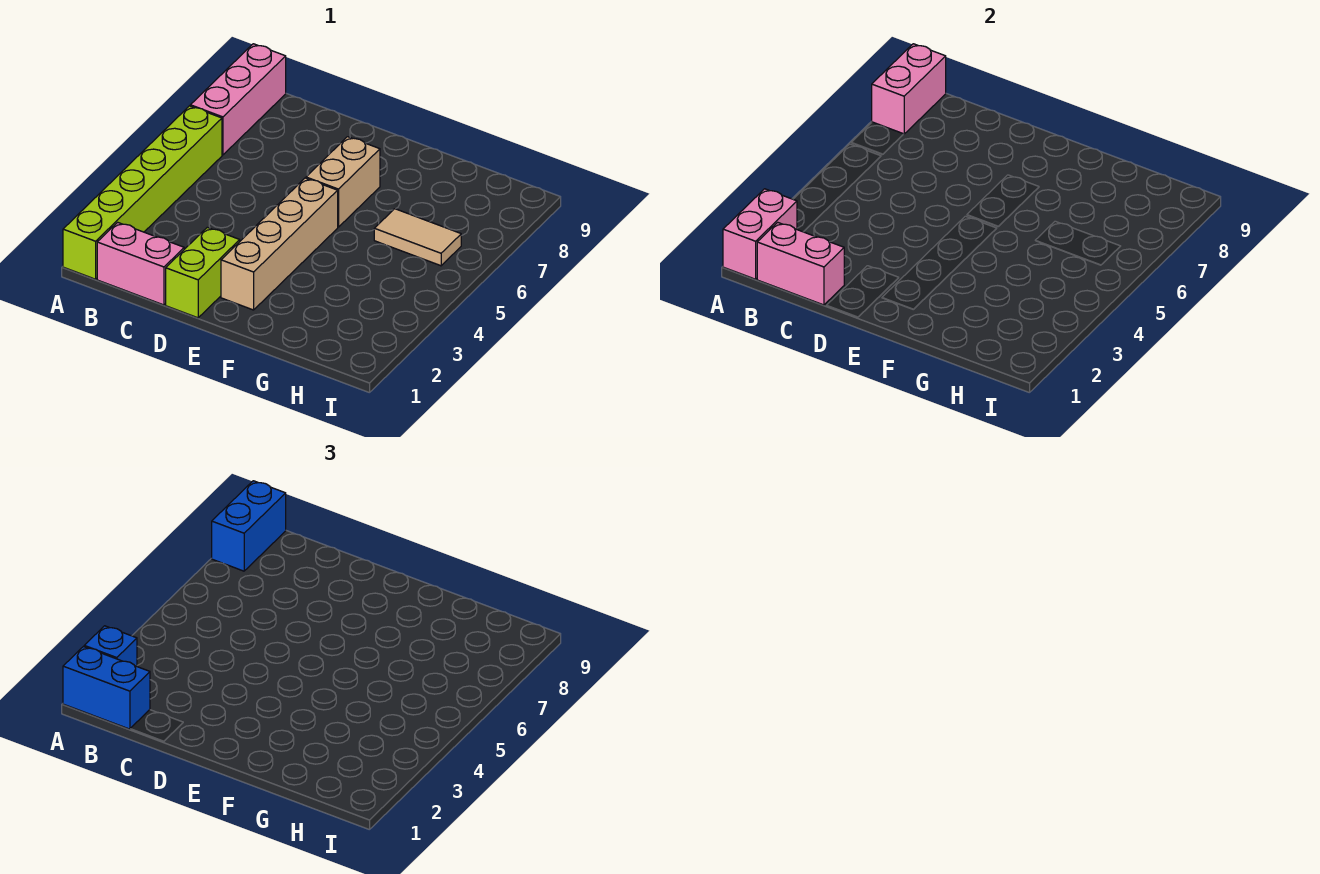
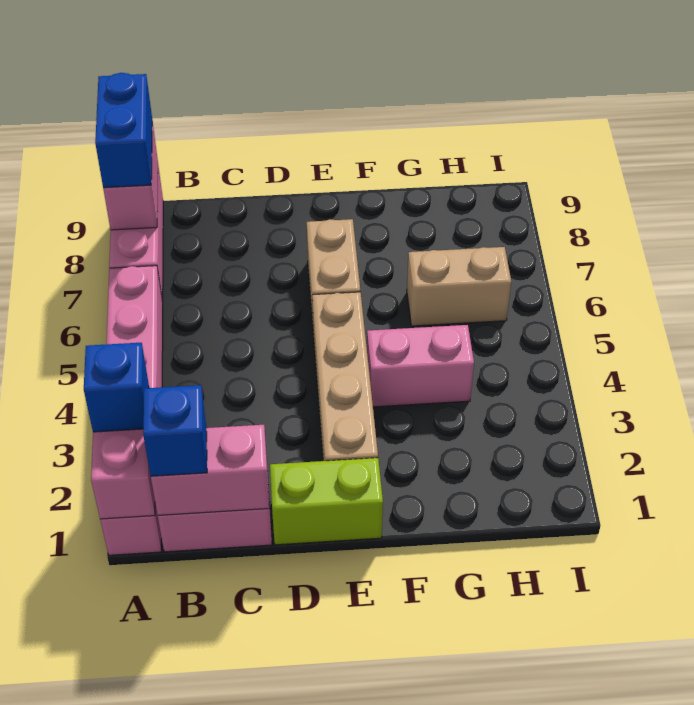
lime 1x6 brick [63,106,222,279] -> pink 1x6 brick [100,266,163,555]
blue 1x2 brick [63,647,150,729] -> blue 1x1 brick [143,385,207,476]
lime 1x2 brick [166,227,240,318] -> lime 1x2 brick turned to [270,458,383,545]
none -> pink 1x2 brick [367,325,474,407]
tan 1x2 tile [374,209,461,266] -> tan 1x2 brick [407,247,511,326]

